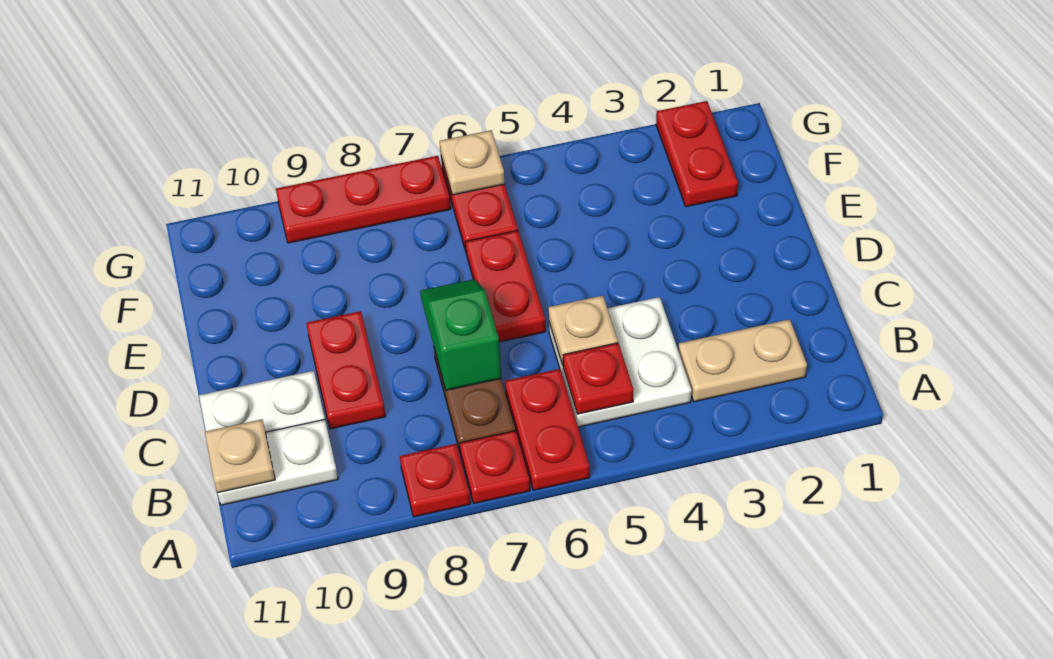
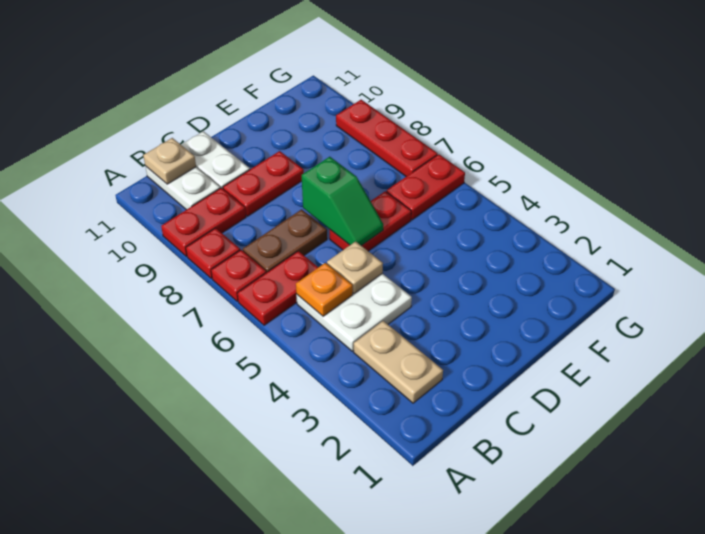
red 1x1 plate [563,343,634,414] -> orange 1x1 plate [296,263,353,316]
green 1x2 slope [420,279,501,390] -> green 1x2 slope turned to [302,157,383,246]
red 1x2 plate [656,101,738,207] -> red 1x2 plate moved to [161,188,246,256]
tan 1x1 plate [440,130,505,195] -> none

